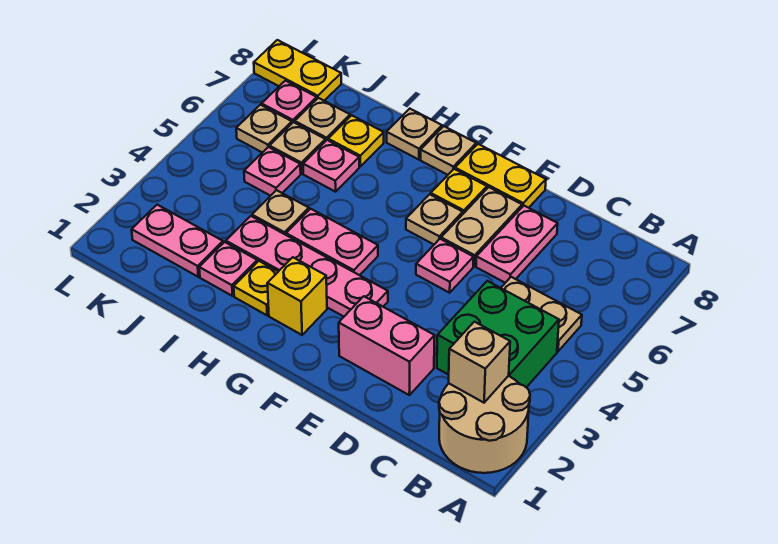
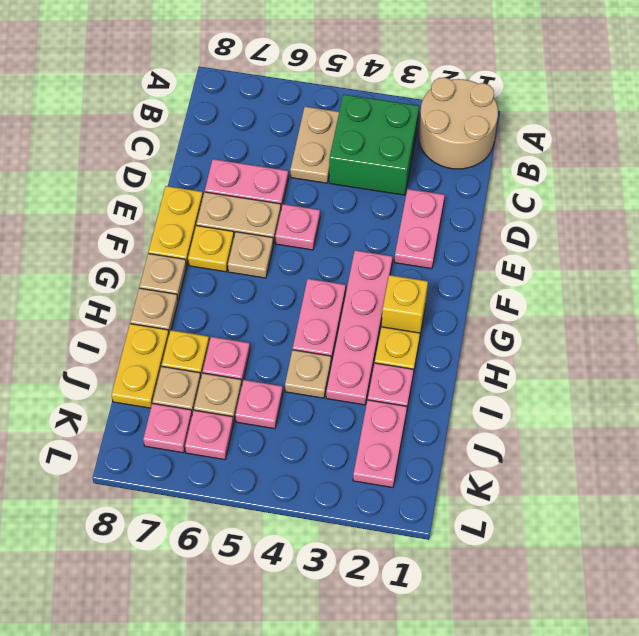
tan 1x1 brick [449,322,510,403] -> none
pink 1x2 brick [339,296,435,395] -> pink 1x2 plate [394,189,445,269]
tan 1x1 plate [236,105,292,153] -> pink 1x1 plate [185,410,234,460]
yellow 1x2 plate [254,40,341,101] -> yellow 1x2 plate moved to [111,324,169,408]

